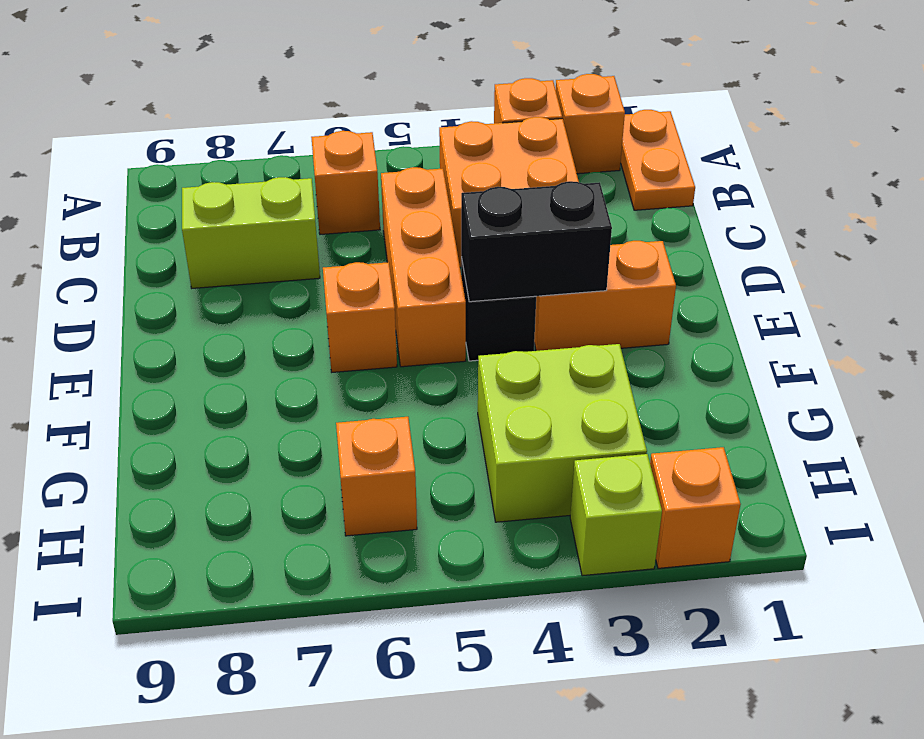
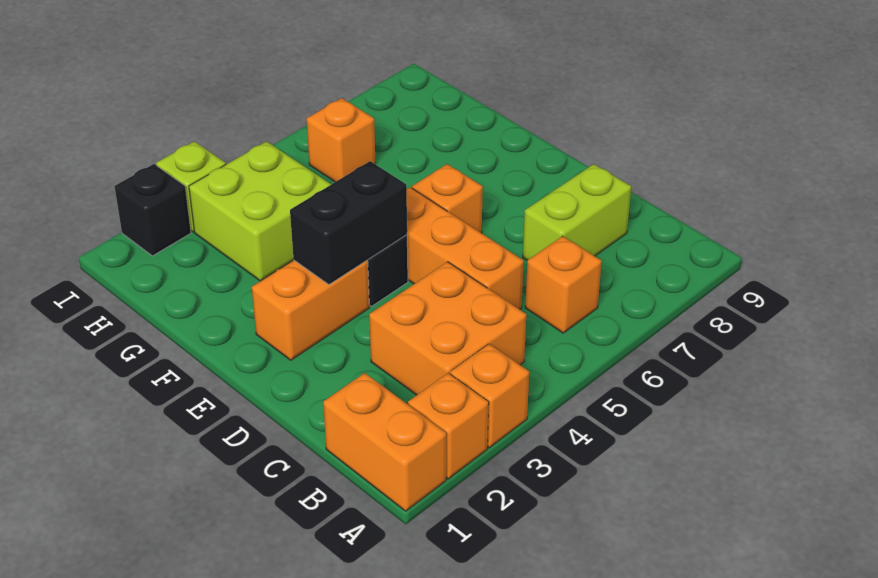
orange 1x2 plate [621,110,695,210] -> orange 1x2 brick [323,373,446,511]
orange 1x1 brick [650,447,741,568] -> black 1x1 brick [114,164,191,256]

